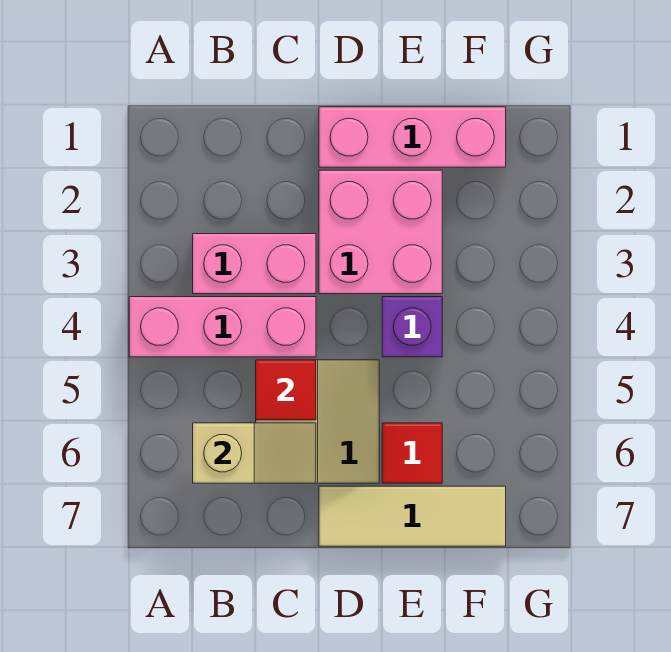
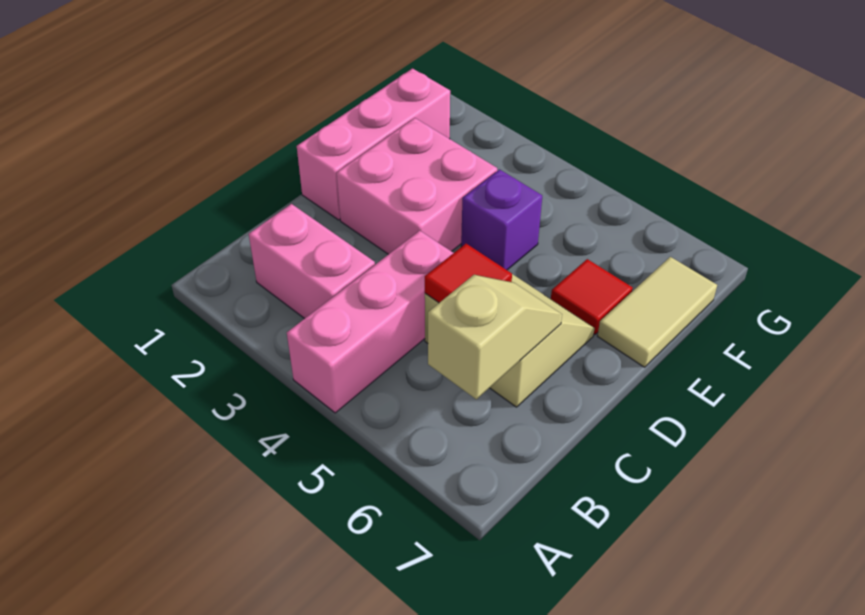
pink 1x2 brick [193,234,316,294] -> pink 1x2 brick turned to [249,204,375,319]
tan 1x3 tile [319,486,506,546] -> tan 1x2 tile [598,257,717,367]

